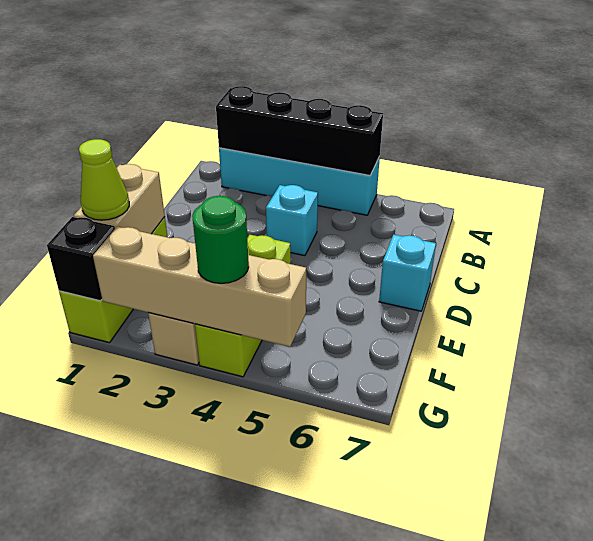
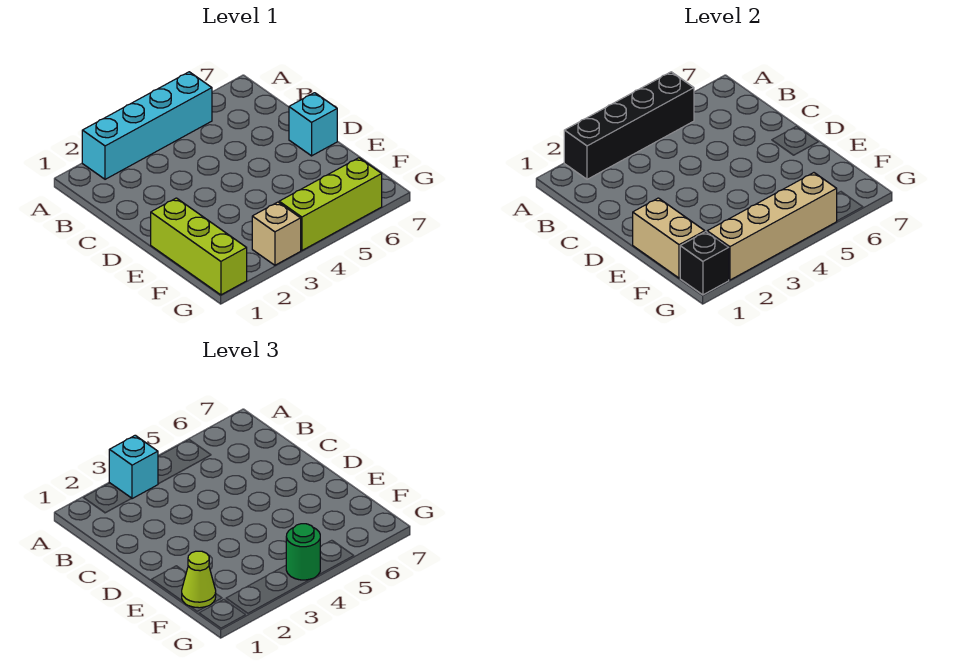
cyan 1x1 brick [266,185,318,256] -> cyan 1x1 brick moved to [109,435,158,499]
lime 1x3 brick [195,235,291,377] -> lime 1x3 brick turned to [279,158,382,250]

